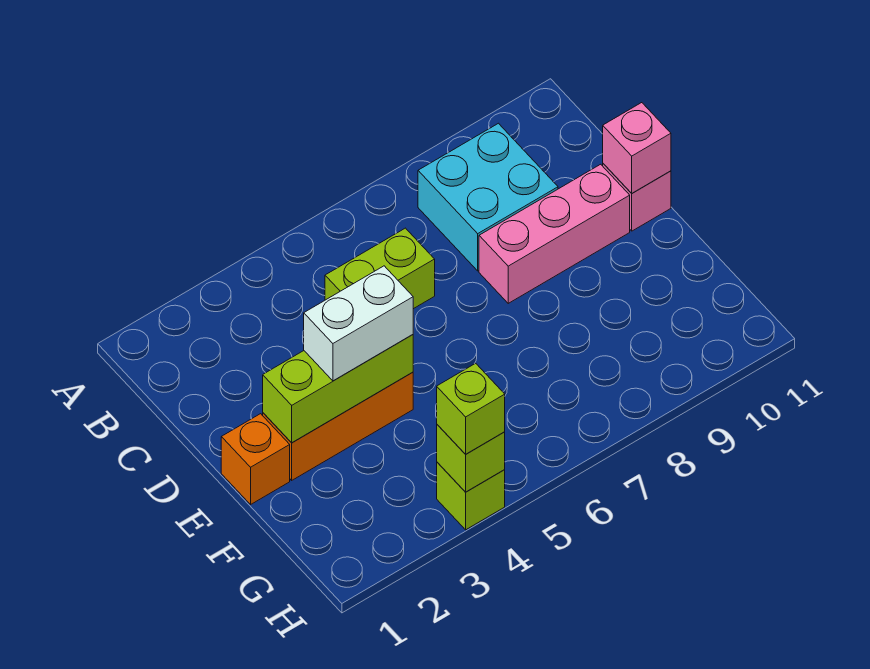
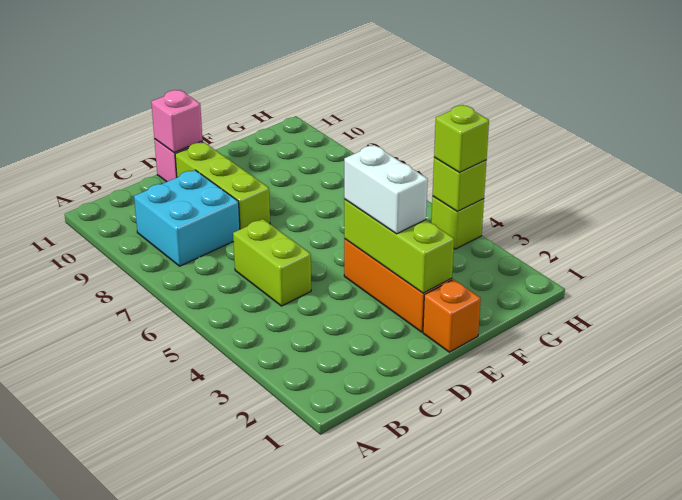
pink 1x3 brick [479,164,630,303] -> lime 1x3 brick [175,142,270,229]

